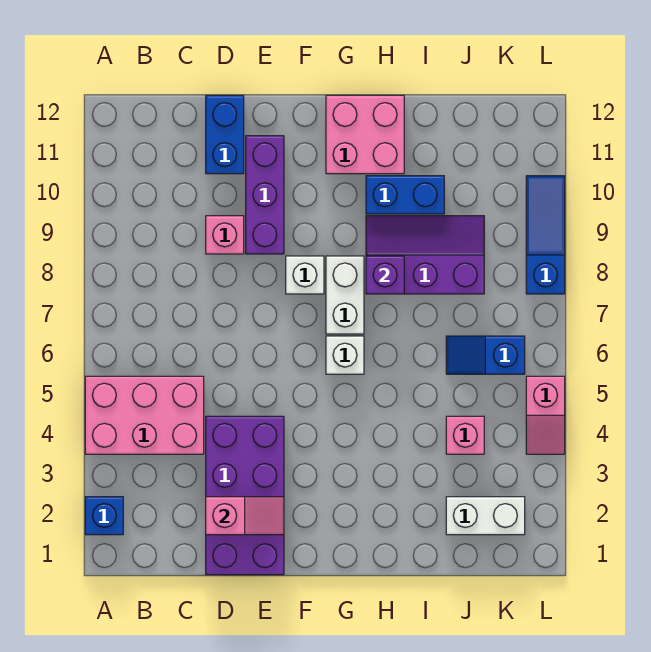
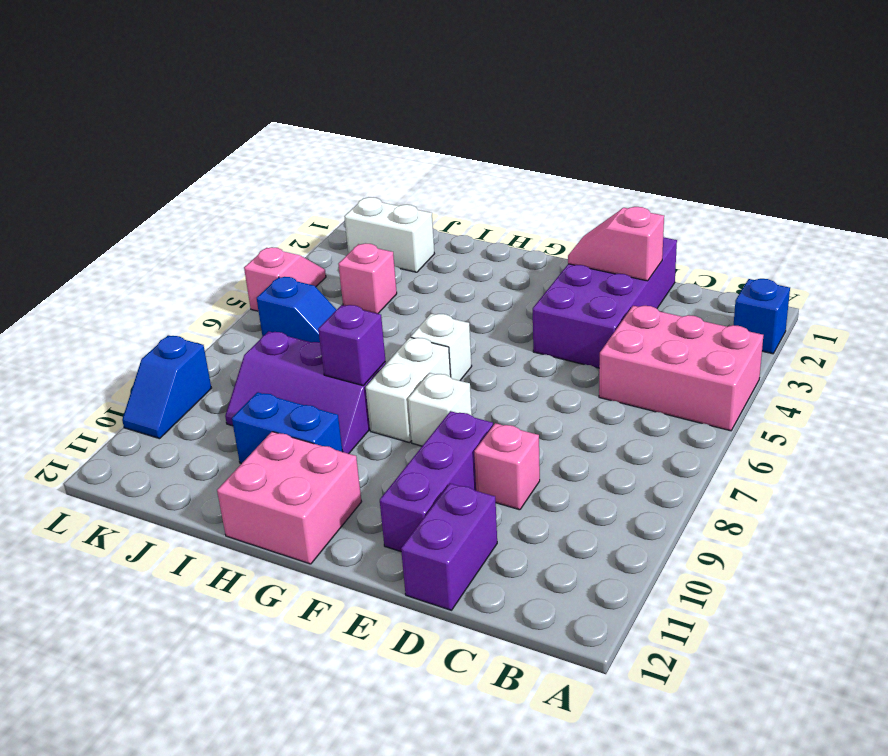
blue 1x2 brick [206,95,244,174] -> purple 1x2 brick [401,483,497,610]
blue 1x3 slope [526,176,565,294] -> blue 1x2 slope [122,335,211,439]

